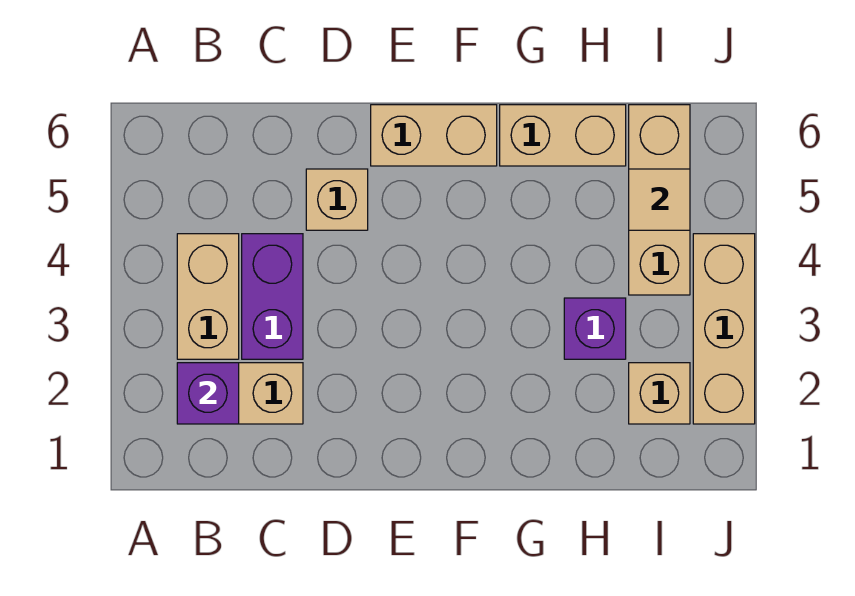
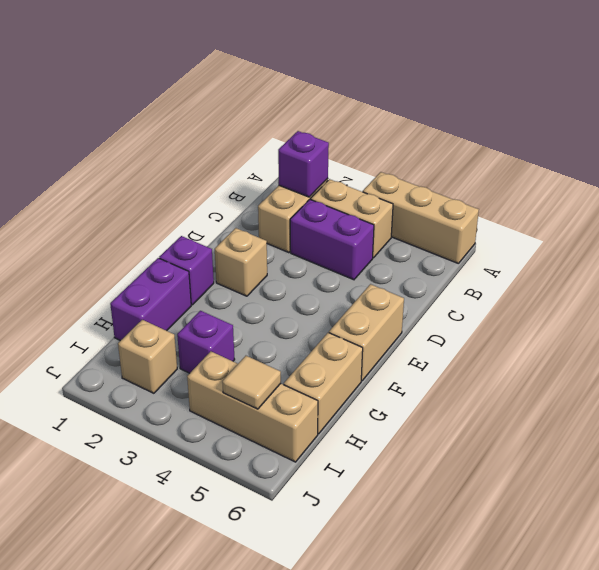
tan 1x1 brick [306,169,368,230] -> tan 1x1 brick moved to [215,228,267,296]
none -> purple 1x1 brick [159,236,214,305]
none -> purple 1x2 brick [110,258,191,341]
tan 1x3 brick [693,234,755,424] -> tan 1x3 brick moved to [363,172,479,264]

